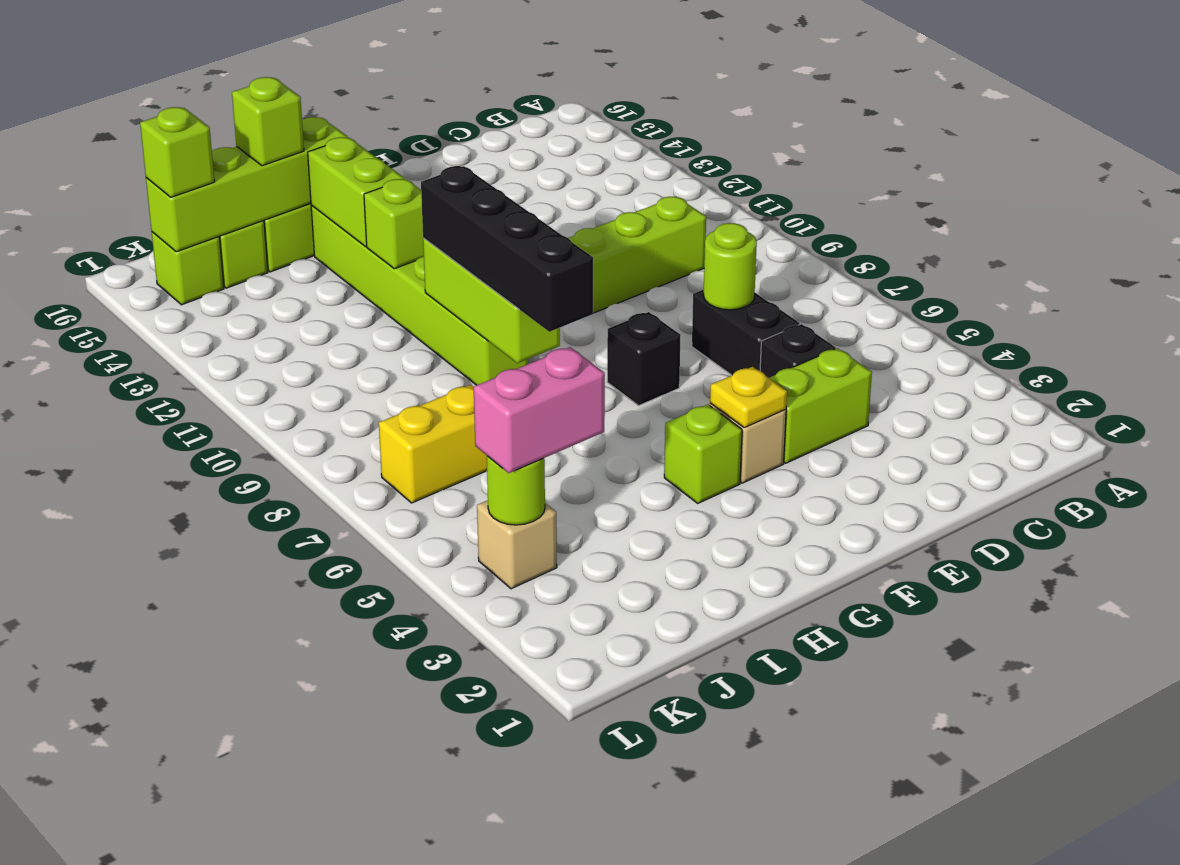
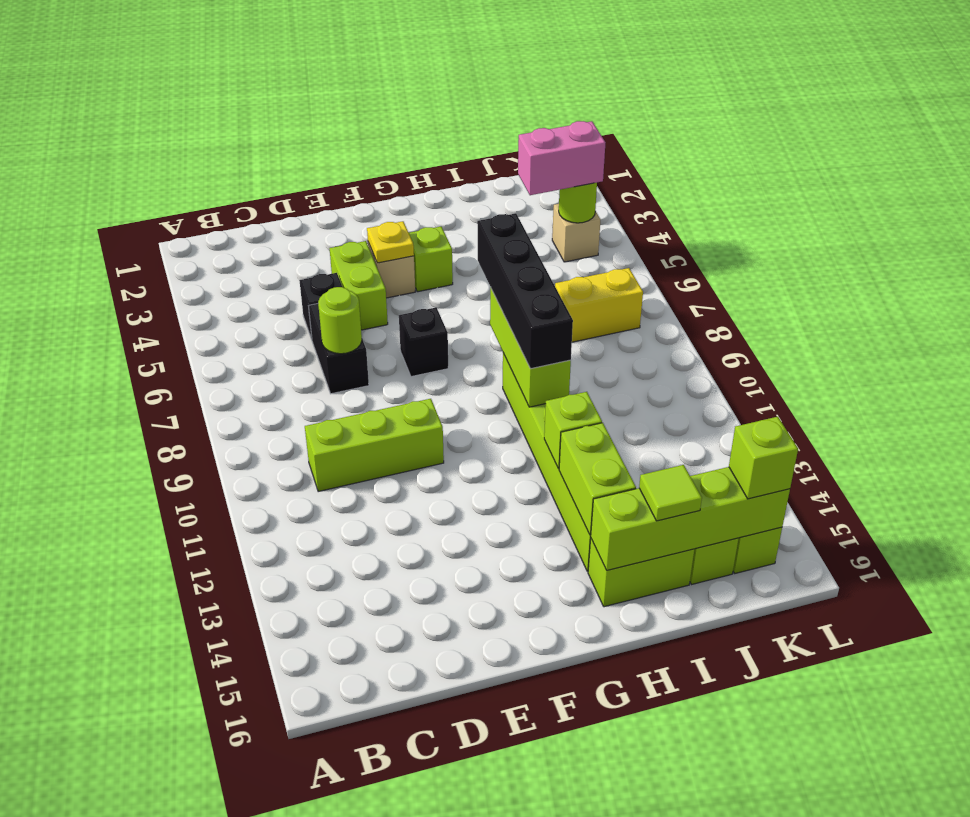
lime 1x2 brick [770,348,872,463] -> lime 1x2 brick turned to [330,241,388,330]
lime 1x1 brick [232,77,304,166] -> lime 1x1 tile [639,465,702,521]

